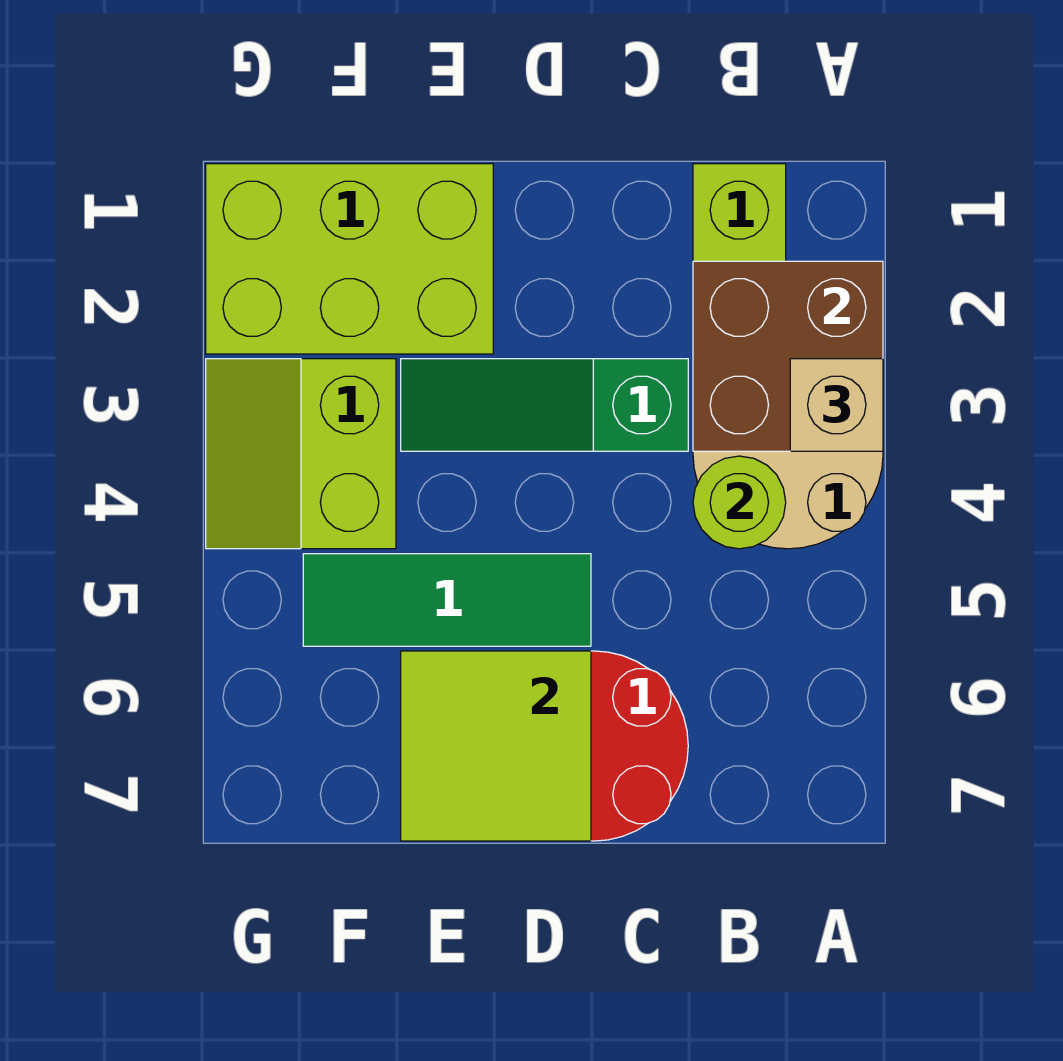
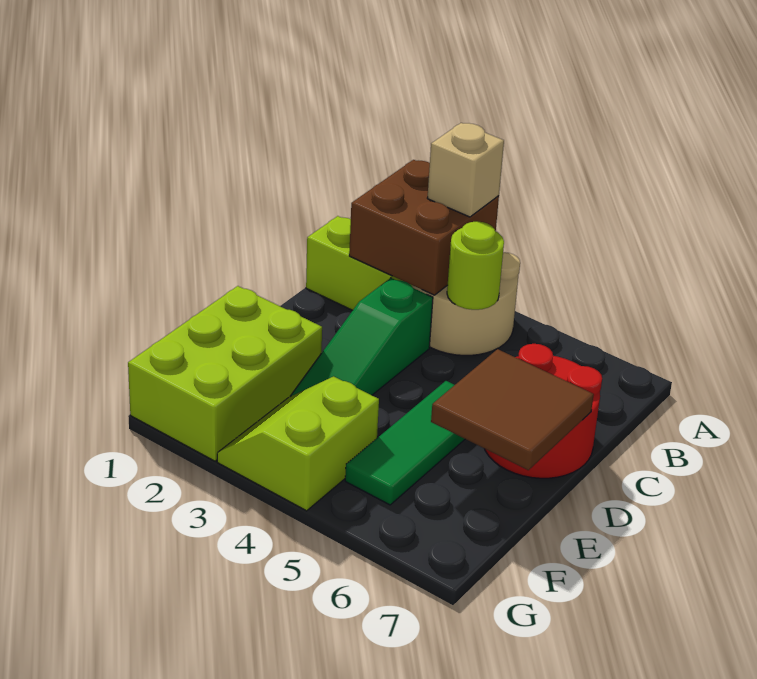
lime 2x2 tile [401,651,591,841] -> brown 2x2 tile [431,349,594,470]
lime 2x2 slope [206,359,396,549] -> lime 2x2 slope turned to [217,376,379,511]

